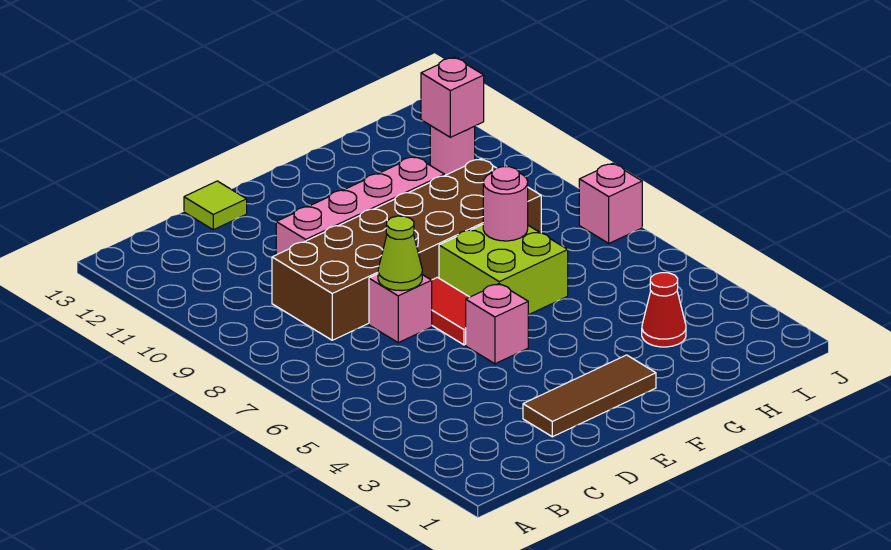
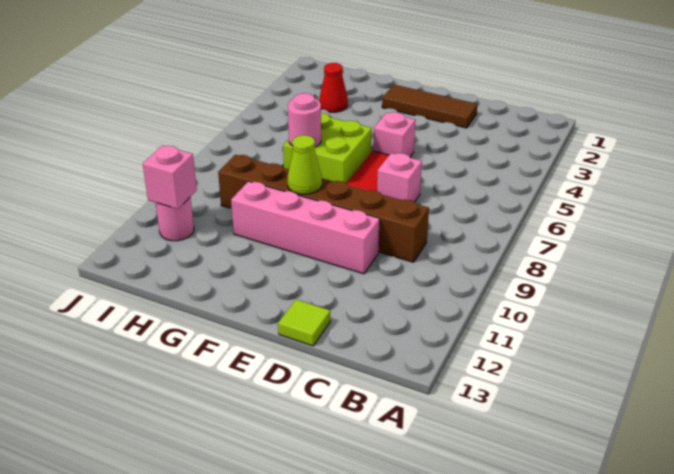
brown 2x6 brick [272,159,541,340] -> brown 1x6 brick [218,155,429,262]
lime 1x1 cone [378,216,422,291] -> lime 1x1 cone moved to [287,135,322,194]
pink 1x1 brick [579,163,642,243] -> none

